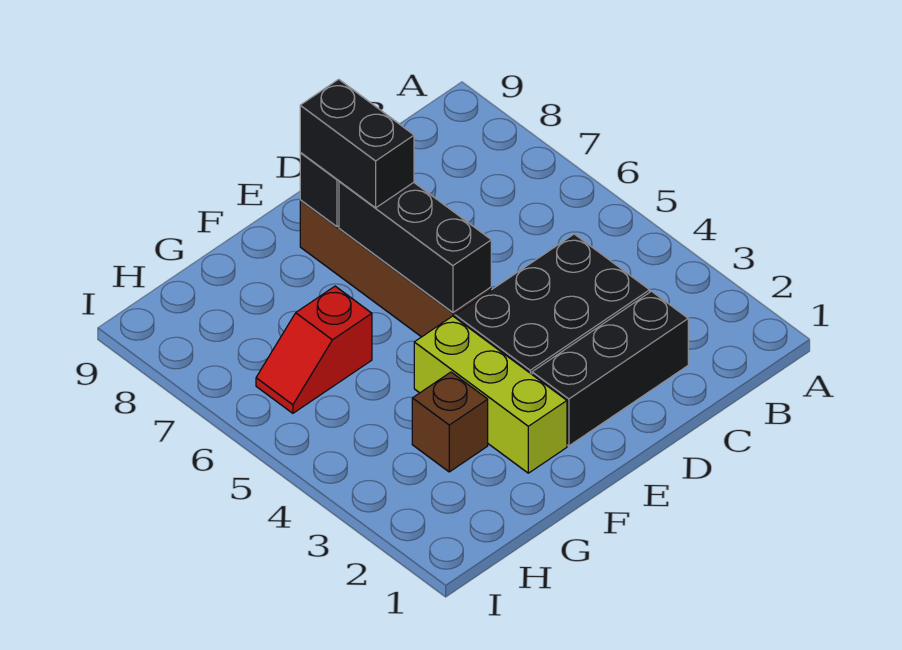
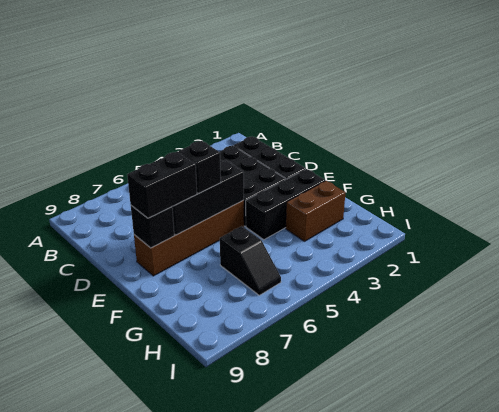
none -> black 1x1 brick [179,141,221,194]
lime 1x3 brick [414,316,567,473] -> black 1x3 brick [246,169,325,240]
brown 1x1 brick [412,372,488,472] -> brown 1x2 brick [286,181,346,241]
red 1x2 slope [256,286,372,413] -> black 1x2 slope [220,226,281,295]

